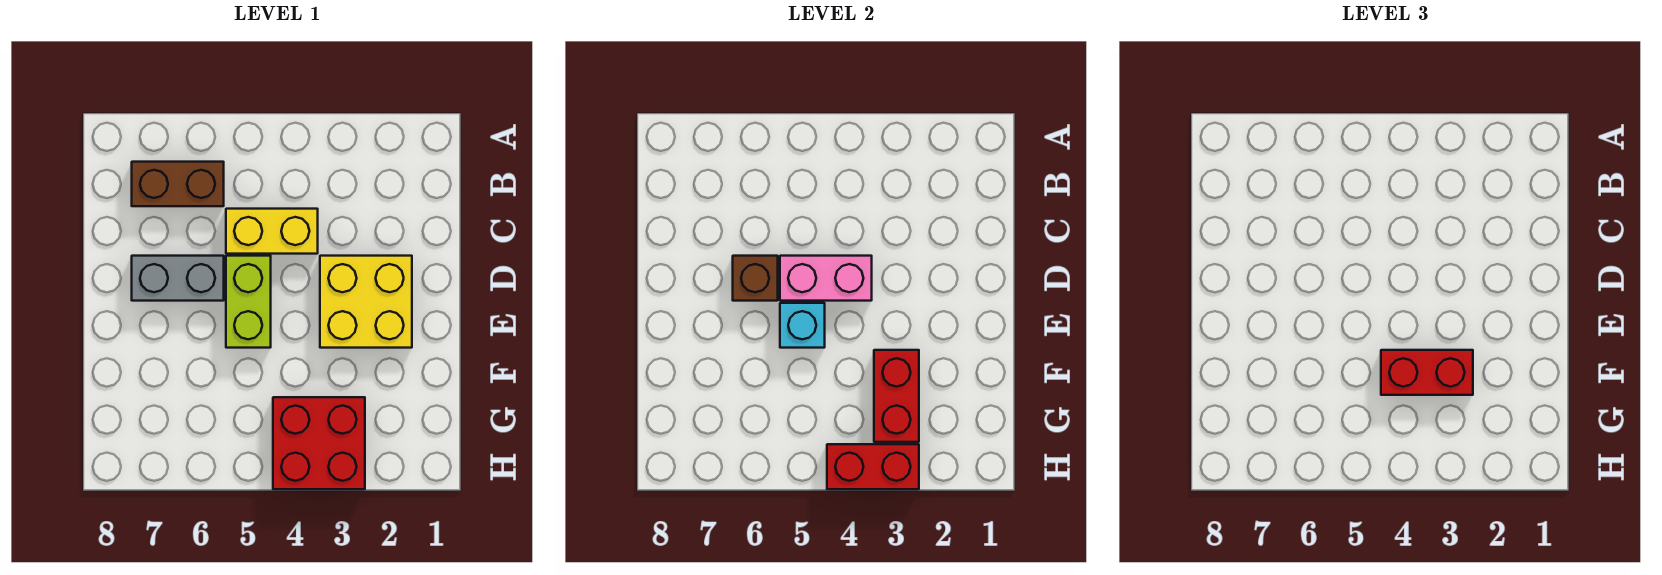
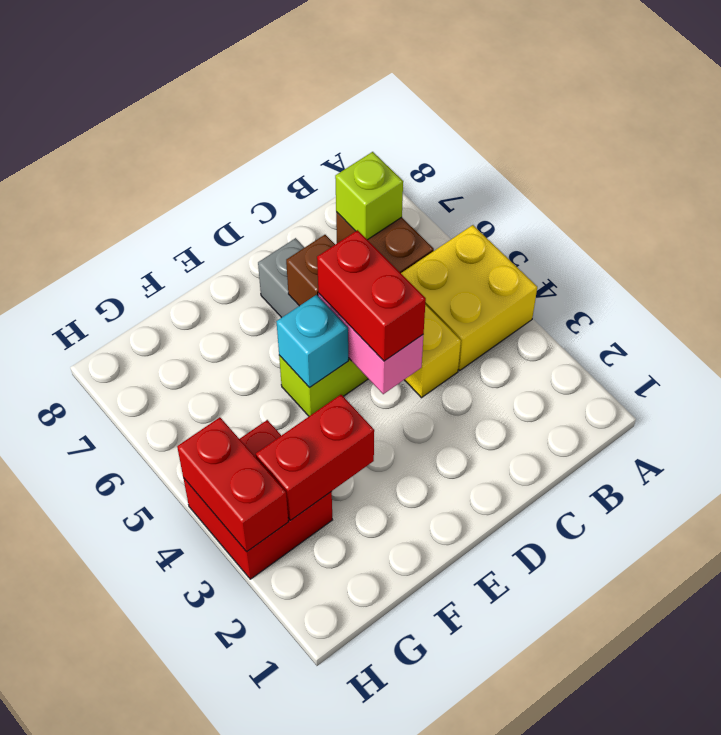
none -> lime 1x1 brick [335,152,403,240]
yellow 2x2 brick [320,256,412,348] -> yellow 2x2 brick moved to [401,225,537,370]
red 1x2 brick [1381,350,1473,395] -> red 1x2 brick moved to [317,230,426,361]

